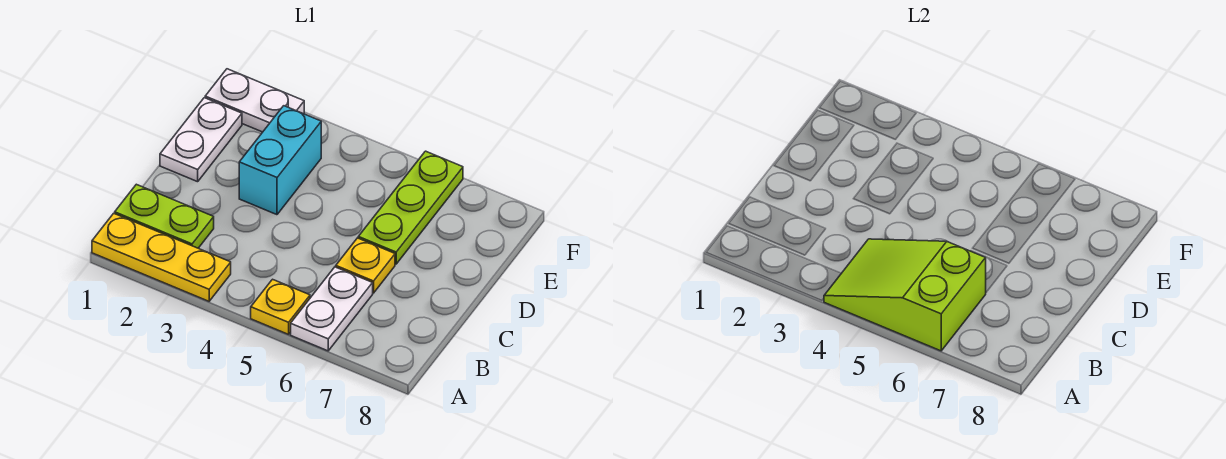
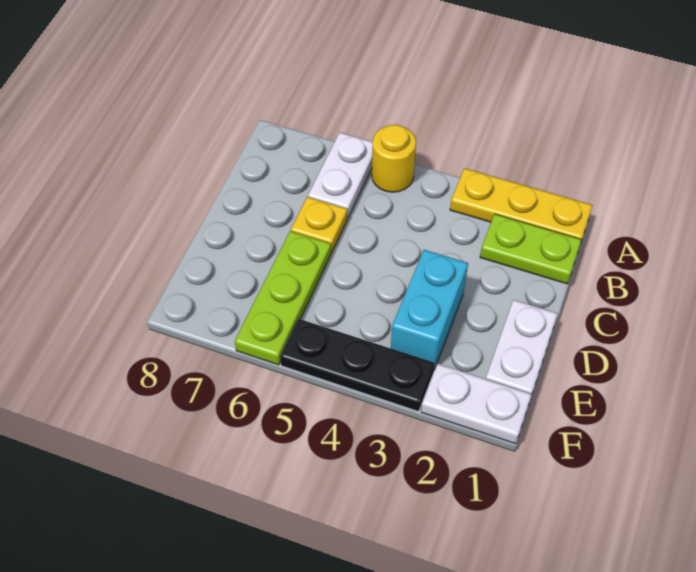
lime 2x3 slope [824,239,986,351] -> none
yellow 1x1 plate [251,279,310,334] -> yellow 1x1 round brick [372,125,416,192]
none -> black 1x3 plate [280,319,435,411]

